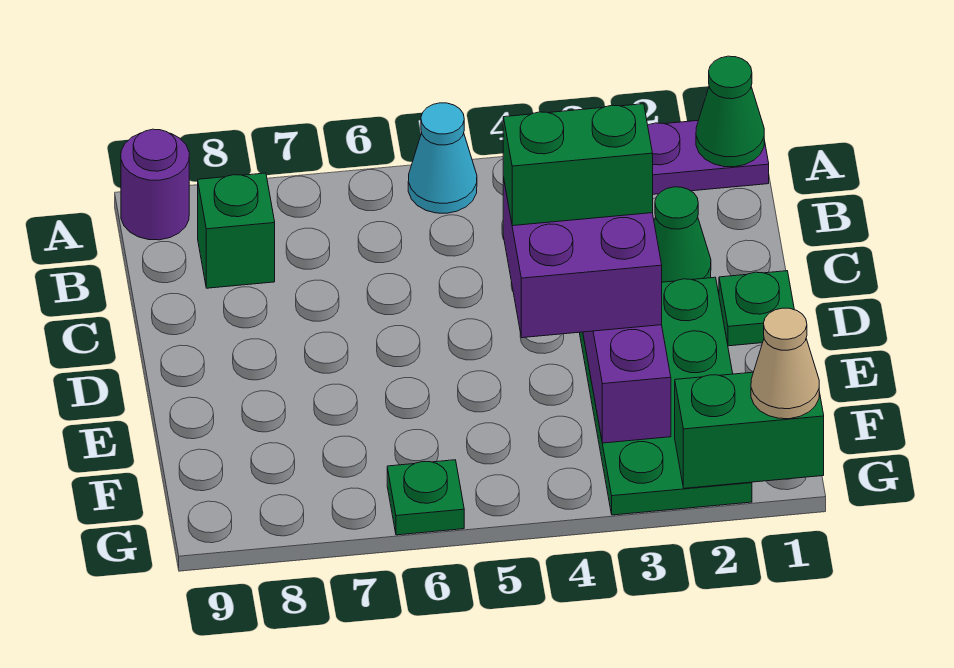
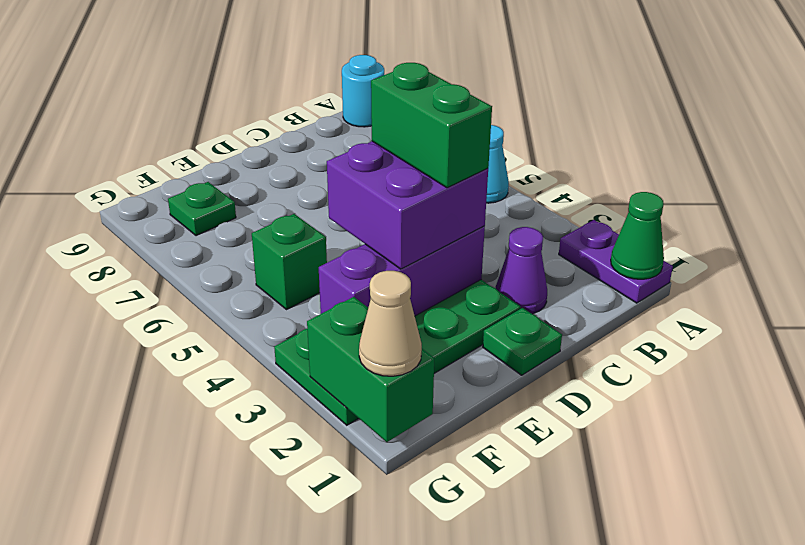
purple 1x1 round brick [121,129,189,240] -> cyan 1x1 round brick [342,55,384,127]
green 1x1 brick [198,173,275,288] -> green 1x1 brick moved to [252,214,327,309]
green 1x1 cone [654,187,711,282] -> purple 1x1 cone [496,227,547,314]
green 1x1 plate [387,460,464,535] -> green 1x1 plate moved to [168,182,236,236]

